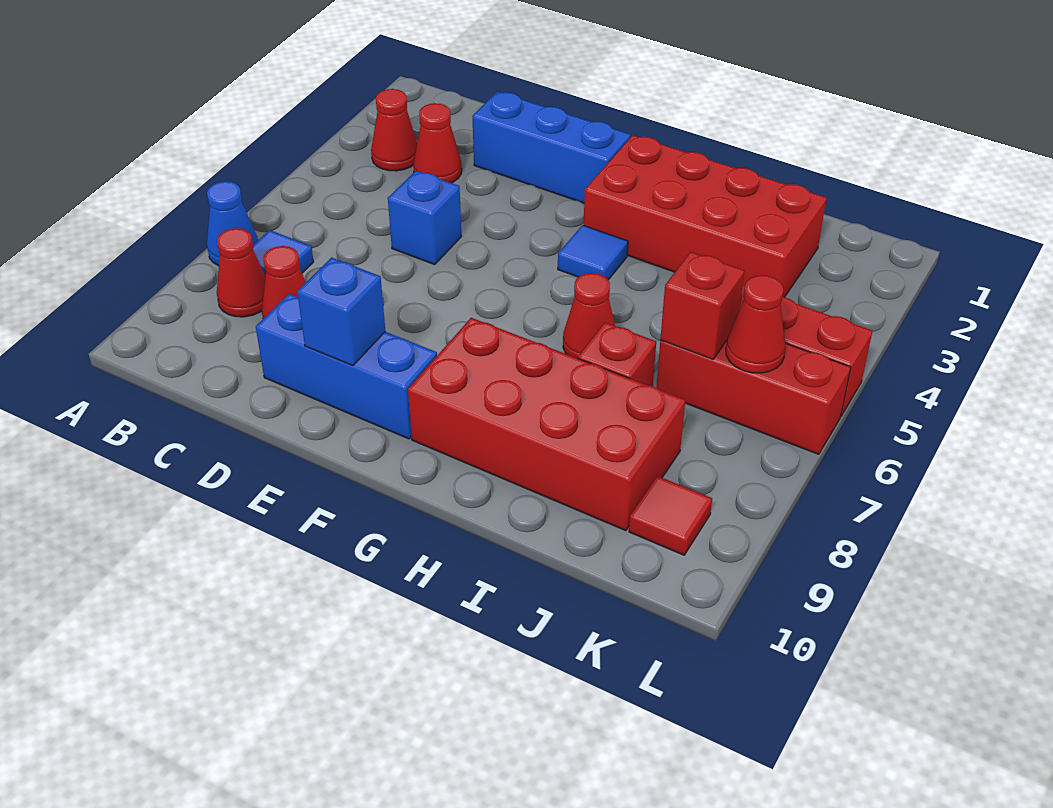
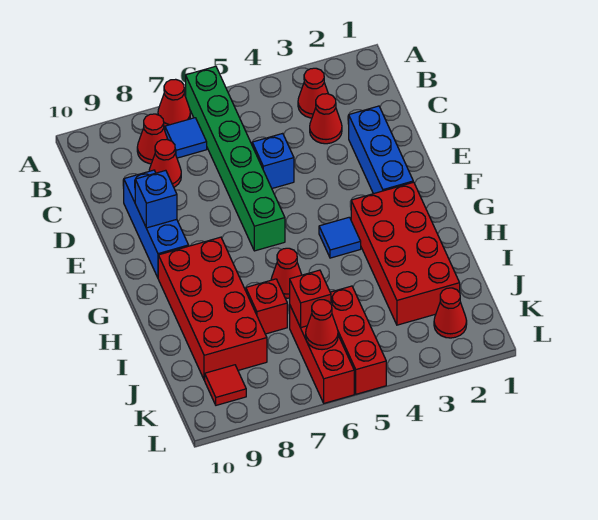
none -> green 1x6 brick [186,66,285,251]
blue 1x1 cone [207,181,258,266] -> red 1x1 cone [158,79,190,127]
none -> red 1x1 cone [434,288,467,338]

